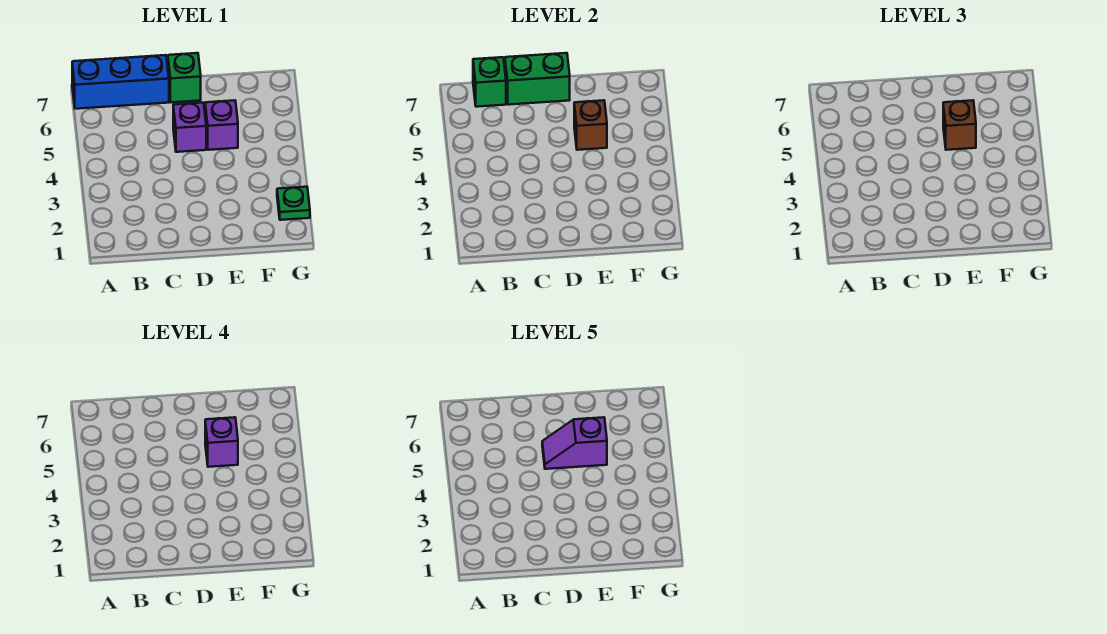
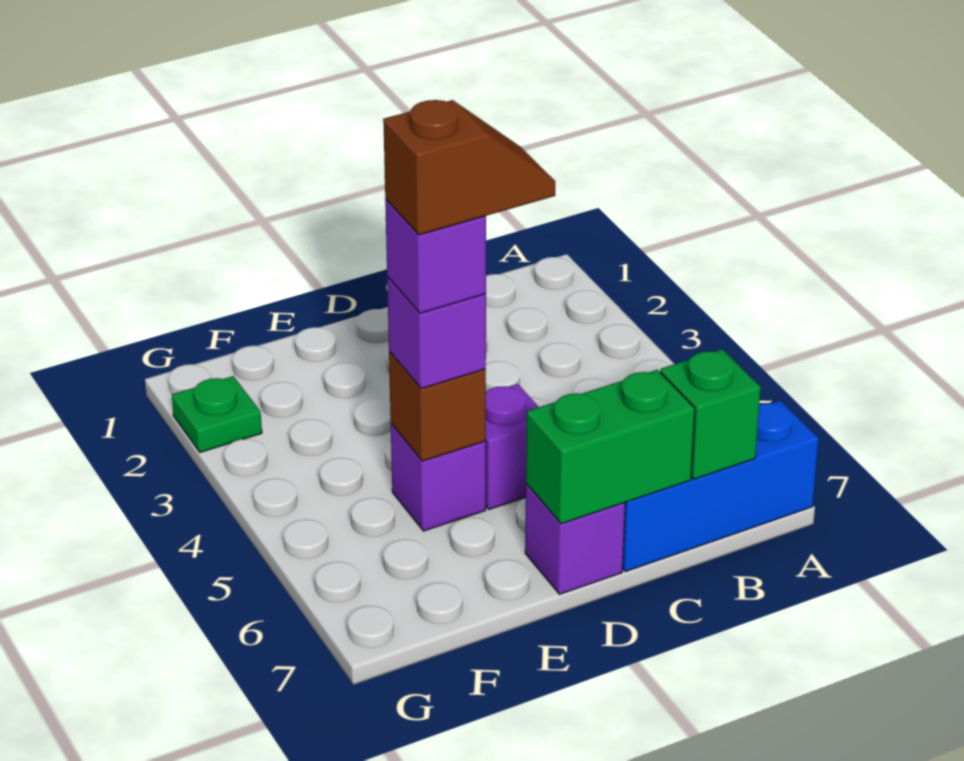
purple 1x2 slope [542,417,607,469] -> brown 1x2 slope [383,100,555,235]
green 1x1 brick [168,53,201,102] -> purple 1x1 brick [525,484,625,594]
brown 1x1 brick [943,100,976,150] -> purple 1x1 brick [387,277,486,389]

